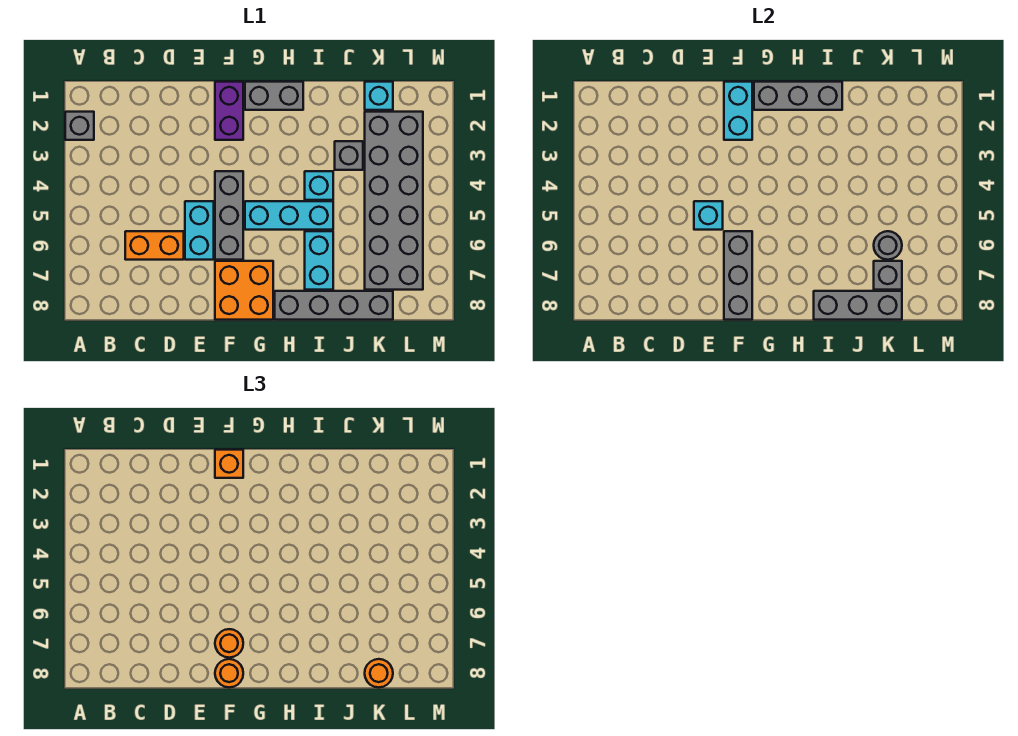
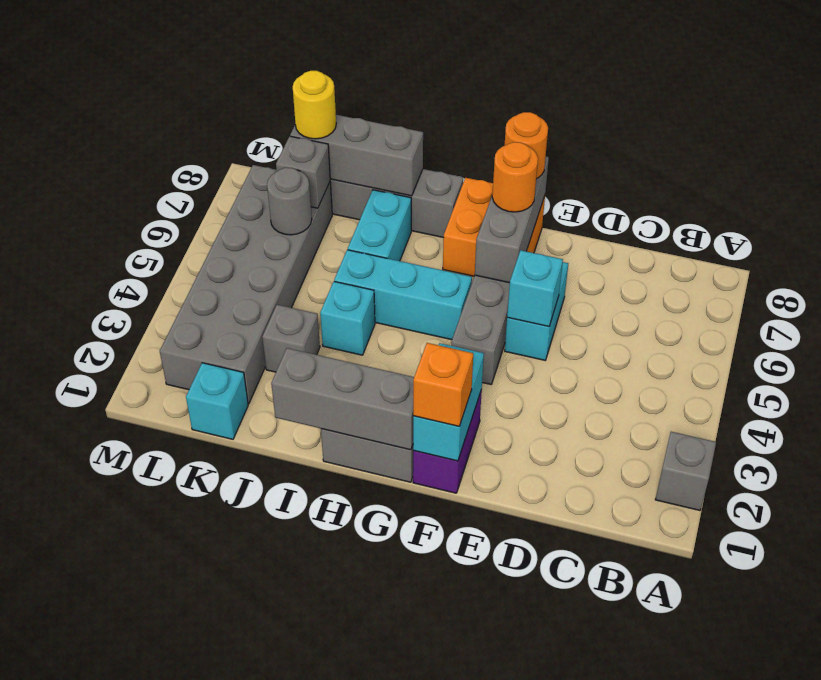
orange 1x2 brick [125,231,184,260] -> none
orange 1x1 round brick [365,659,393,687] -> yellow 1x1 round brick [293,71,336,139]

